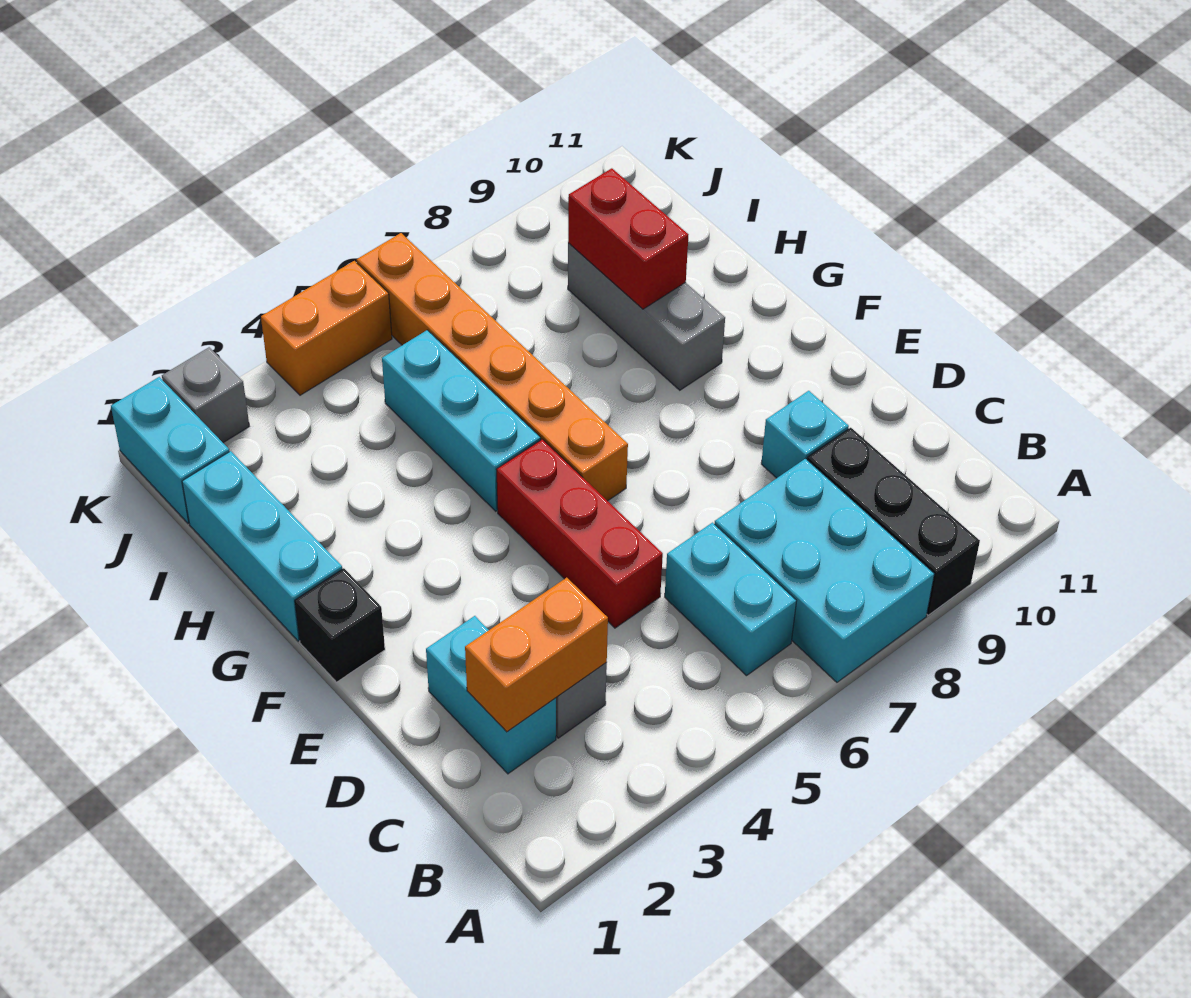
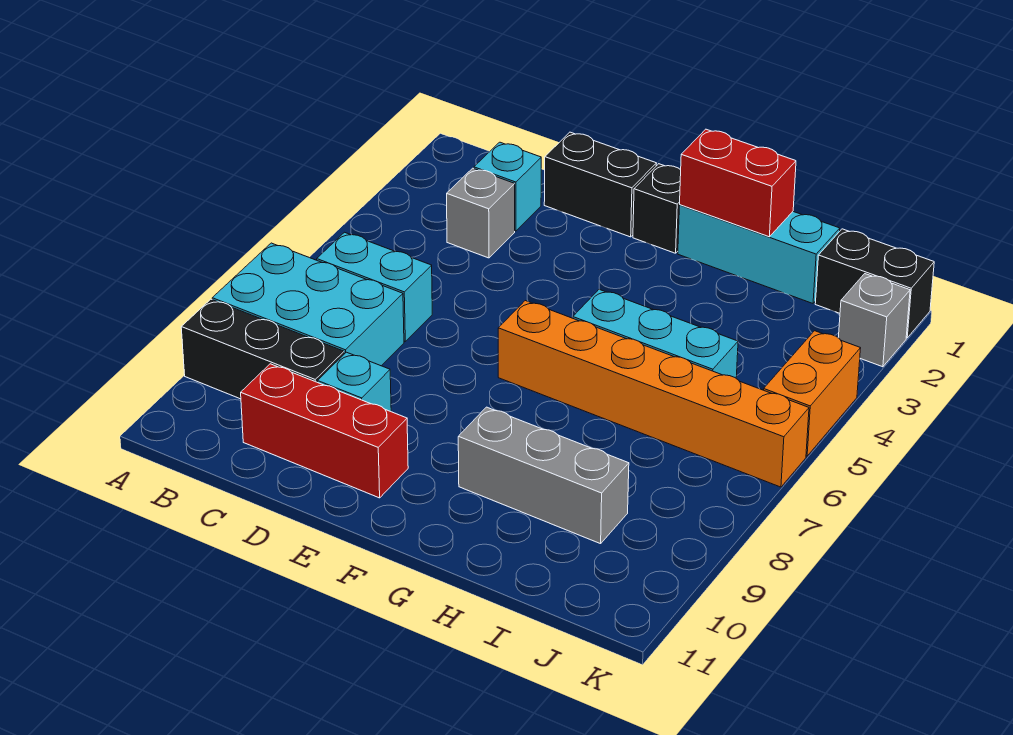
cyan 1x2 brick [426,616,556,774] -> cyan 1x1 brick [474,142,541,231]
orange 1x2 brick [465,578,608,732] -> none
none -> black 1x2 brick [544,132,657,237]
red 1x3 brick [496,439,663,628] -> red 1x3 brick moved to [241,364,408,498]
red 1x2 brick [568,168,688,309] -> red 1x2 brick moved to [680,129,796,237]
cyan 1x2 brick [111,377,229,523] -> black 1x2 brick [815,229,934,338]

